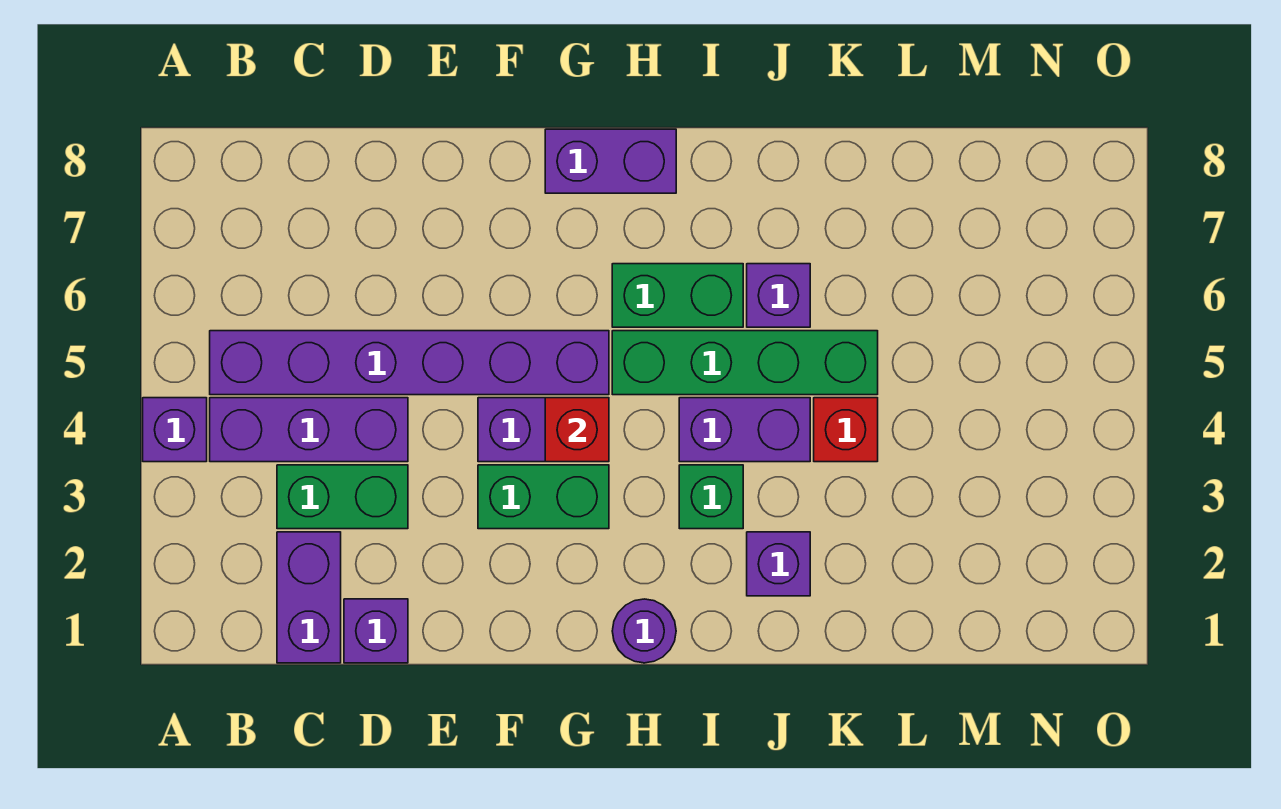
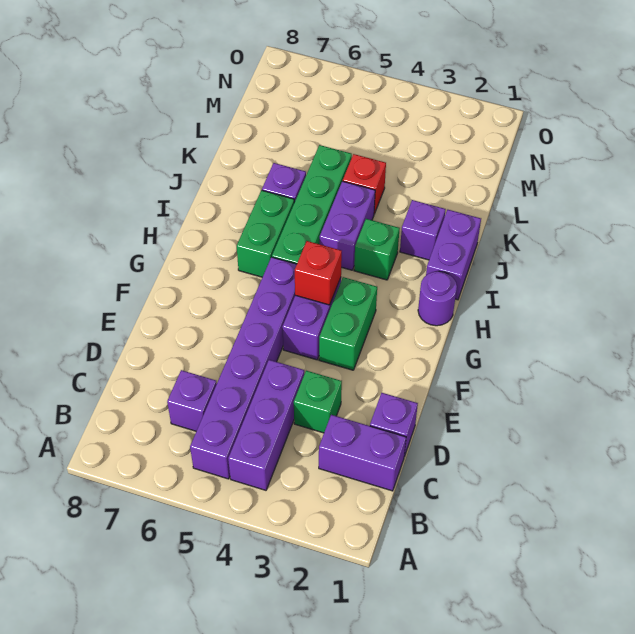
purple 1x1 brick [143,398,207,462] -> purple 1x1 brick moved to [167,370,217,431]
green 1x2 brick [277,465,408,529] -> green 1x1 brick [294,371,342,433]
purple 1x2 brick [545,129,676,193] -> purple 1x2 brick moved to [426,210,481,300]

